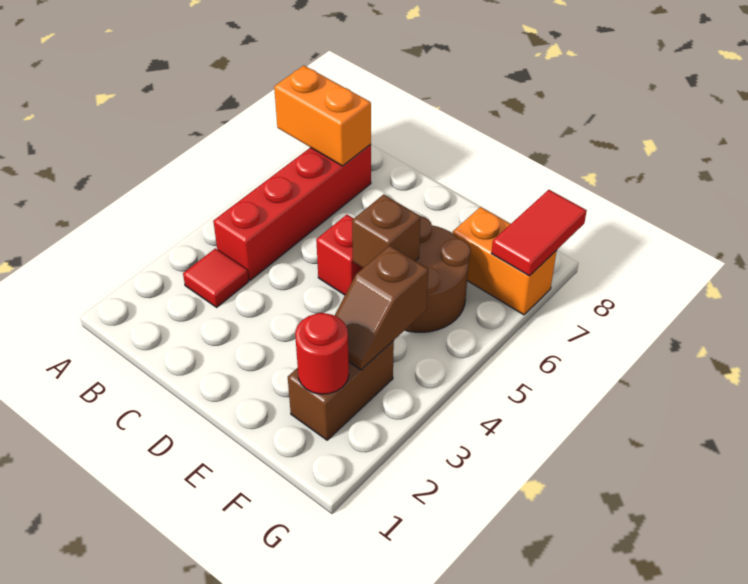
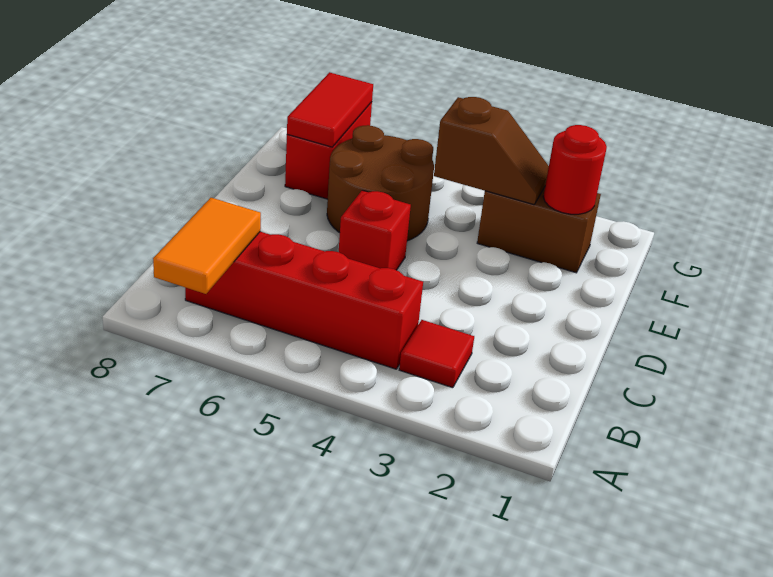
orange 1x2 brick [274,66,371,166] -> orange 1x2 tile [153,198,261,294]
brown 1x1 brick [352,195,421,268] -> none
orange 1x2 brick [453,207,557,315] -> red 1x2 brick [285,102,372,199]
red 1x2 tile [491,190,587,276] -> red 1x2 tile turned to [287,72,373,147]

